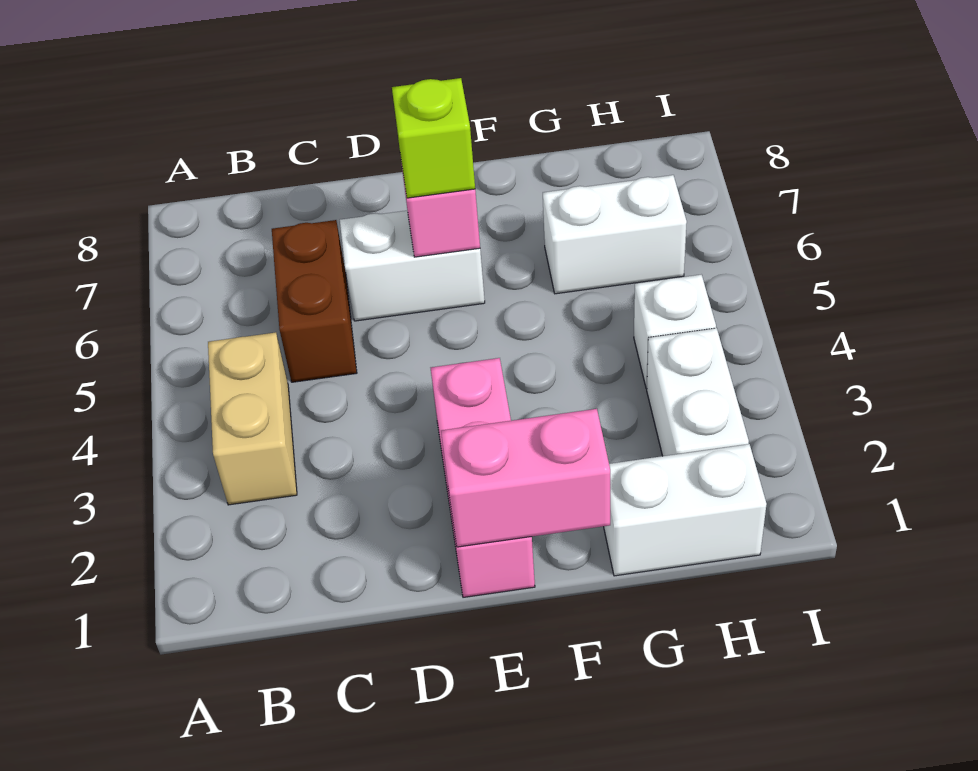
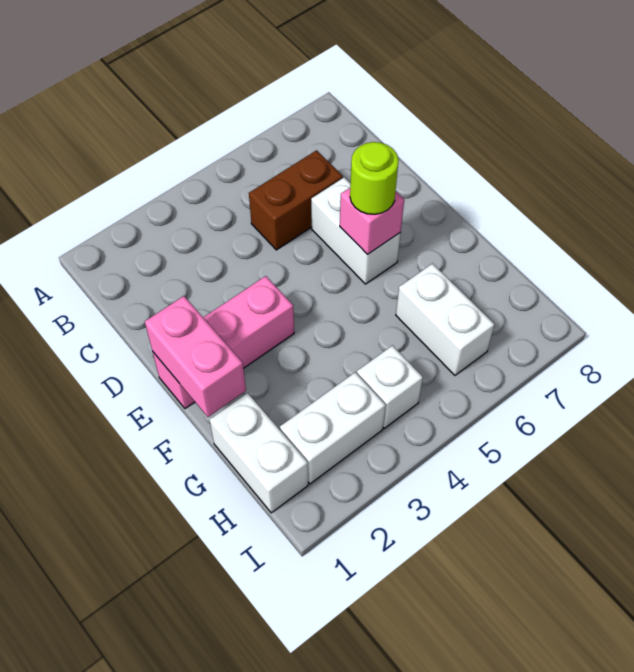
tan 1x2 brick [208,332,297,505] -> none
lime 1x1 brick [392,78,475,198] -> lime 1x1 round brick [350,142,399,214]

